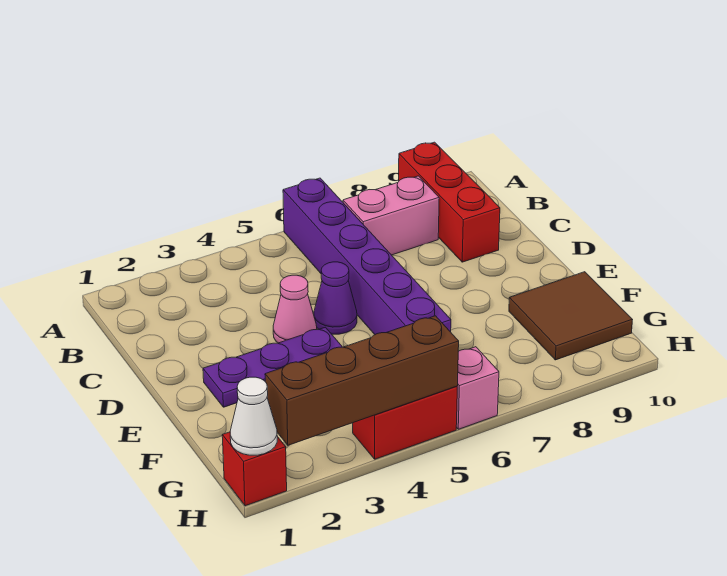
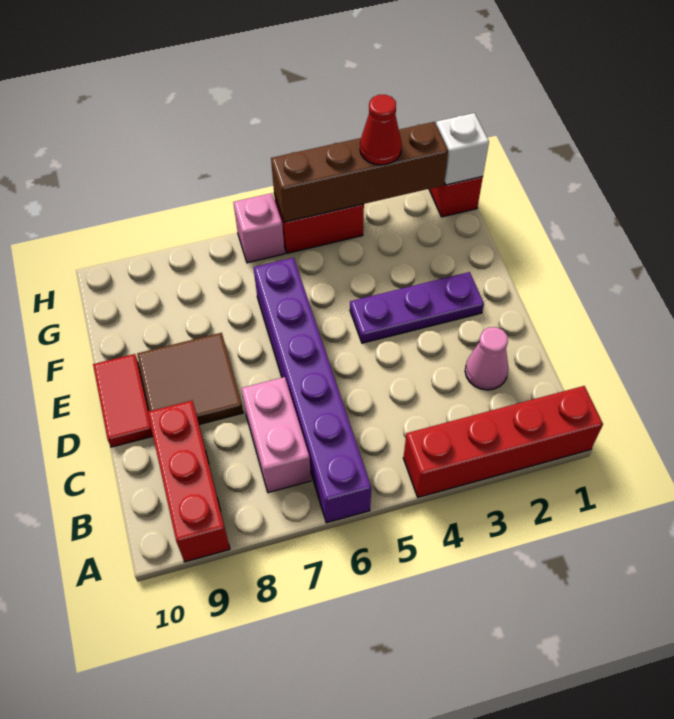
none -> red 1x4 brick [403,386,603,497]
pink 1x2 brick [343,176,439,255] -> pink 1x2 brick turned to [241,377,311,493]
pink 1x1 cone [273,275,317,343] -> pink 1x1 cone moved to [465,327,508,390]
purple 1x1 cone [314,262,357,334] -> none
none -> red 1x2 tile [93,354,153,447]
brown 2x2 tile [509,272,633,360] -> brown 2x2 tile moved to [137,333,243,425]
white 1x1 cone [230,377,277,455] -> white 1x1 brick [436,113,489,185]
none -> red 1x1 cone [360,95,402,165]

